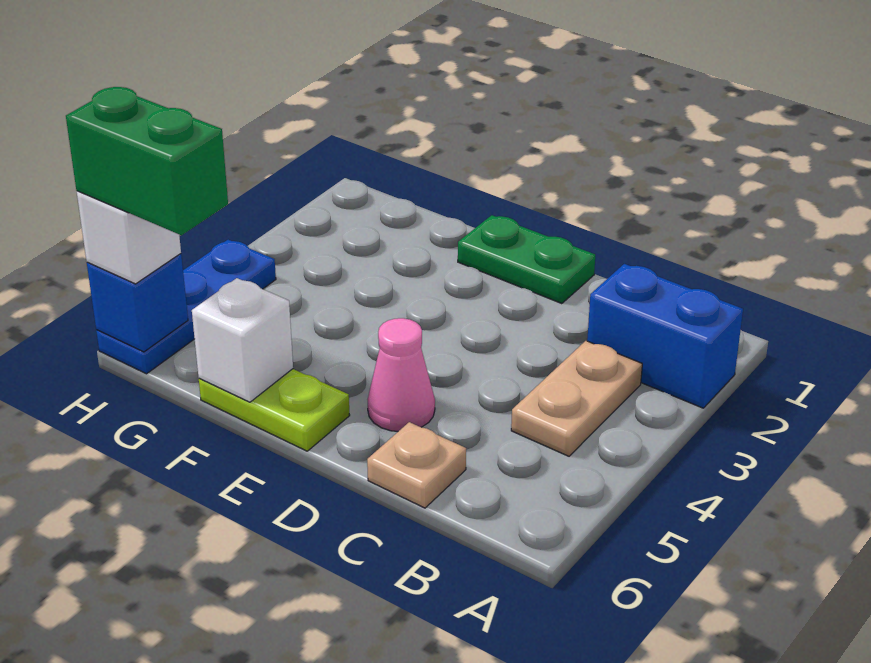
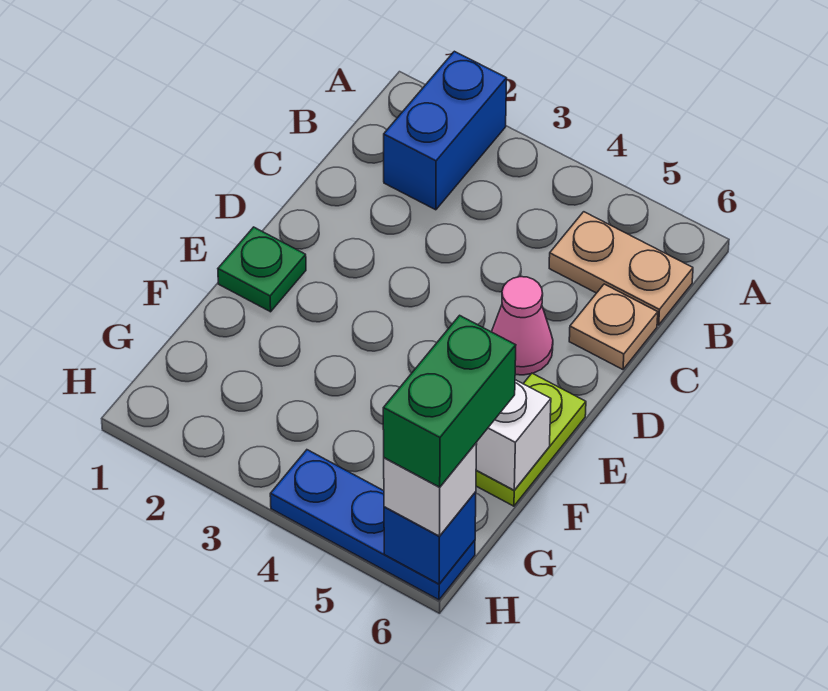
tan 1x2 plate [511,341,642,456] -> tan 1x2 plate moved to [549,212,693,325]
green 1x2 plate [458,215,595,304] -> green 1x1 plate [218,227,306,312]

